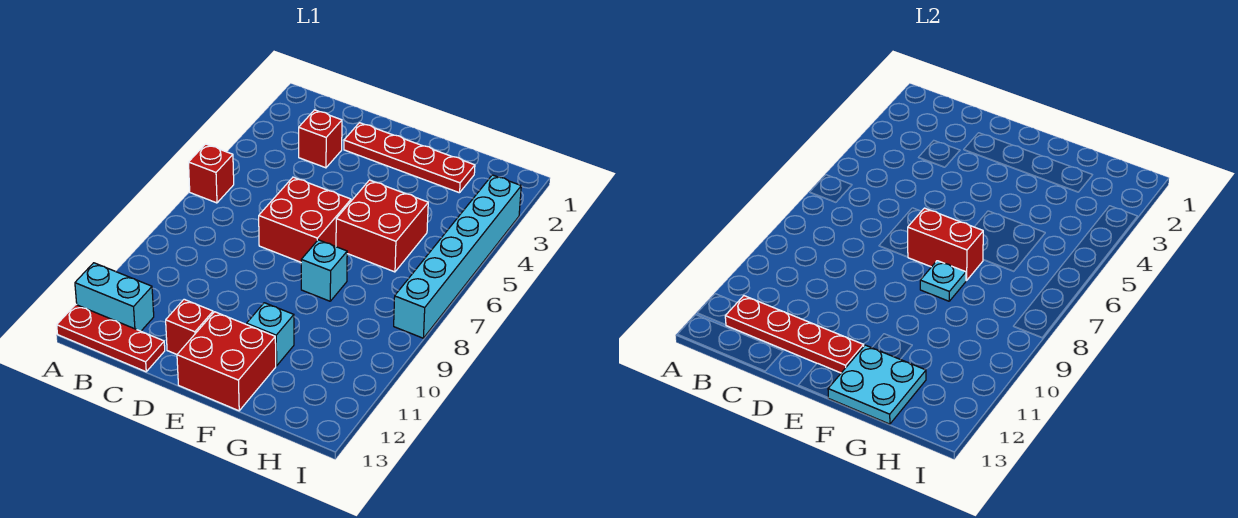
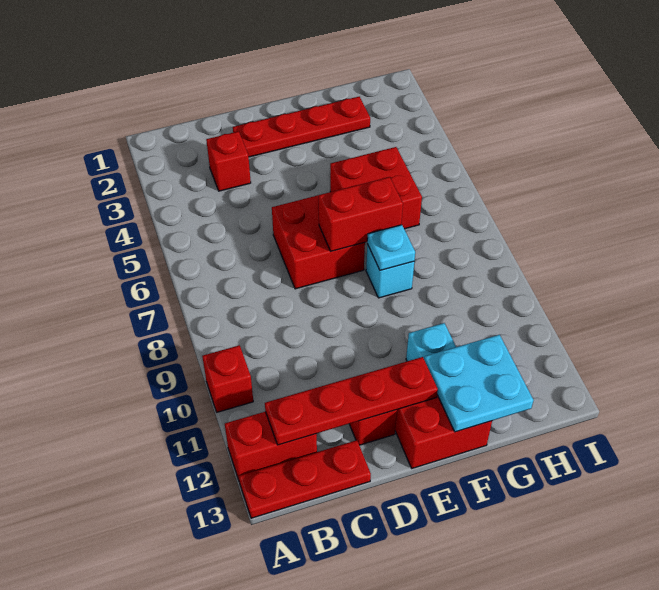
red 1x1 brick [189,144,234,203] -> red 1x1 brick moved to [202,345,253,412]
cyan 1x2 brick [75,263,154,331] -> red 1x2 brick [225,412,317,480]
cyan 1x6 brick [394,175,521,338] -> none

